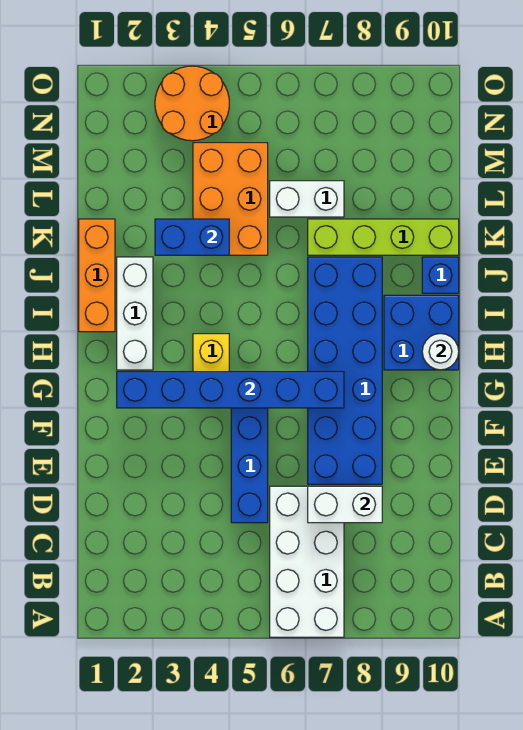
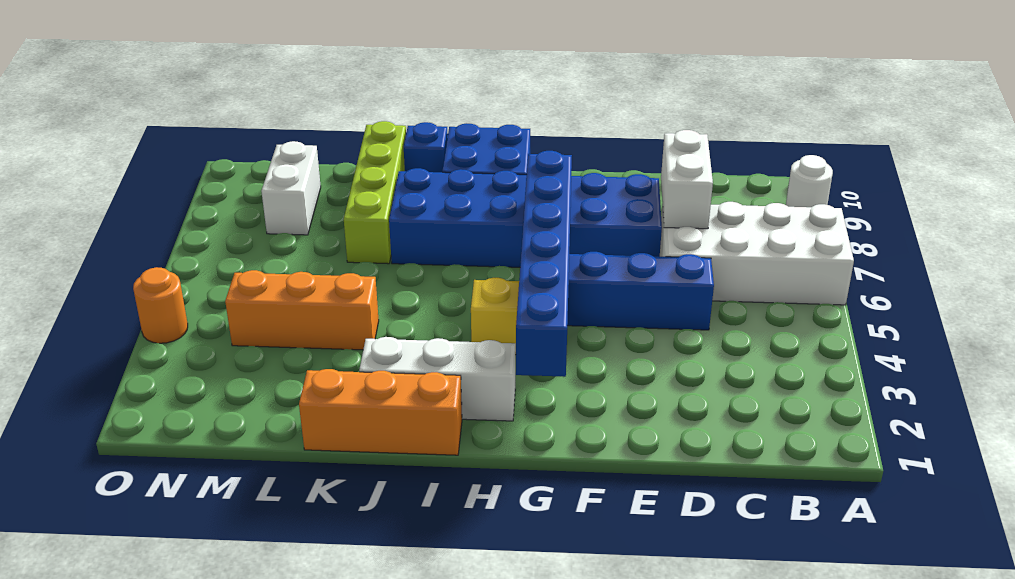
white 1x1 round brick [422,334,459,370] -> white 1x1 round brick moved to [786,155,833,207]
blue 1x2 brick [155,219,229,255] -> none
orange 2x3 brick [193,143,268,255] -> orange 1x3 brick [225,270,379,350]
white 1x2 brick [270,181,344,217] -> white 1x2 brick moved to [261,141,321,235]
orange 2x2 round brick [155,66,229,141] -> orange 1x1 round brick [133,267,188,343]

